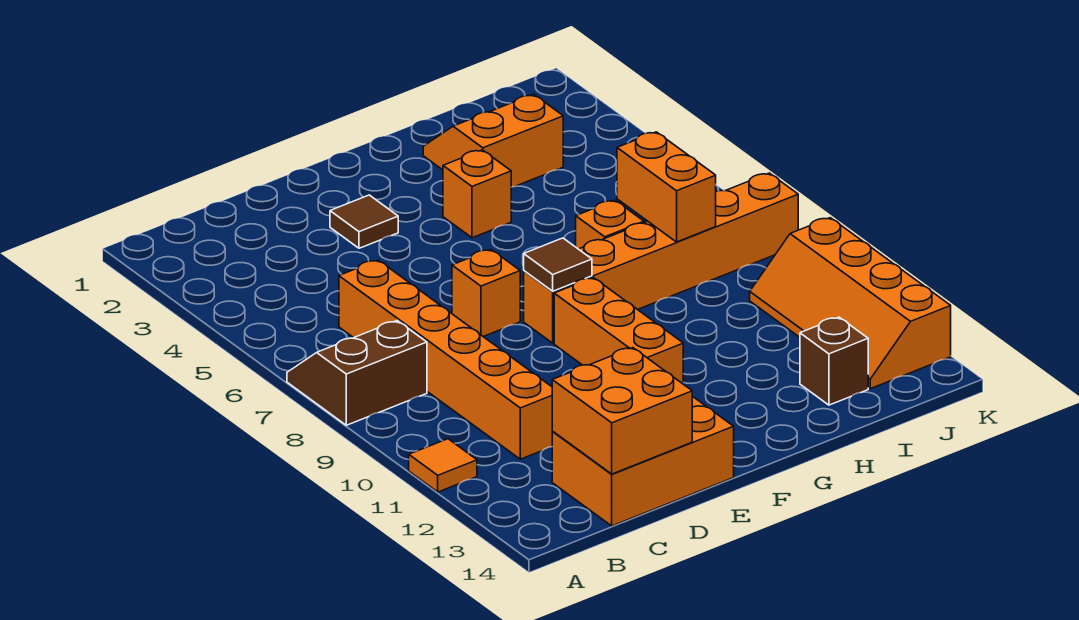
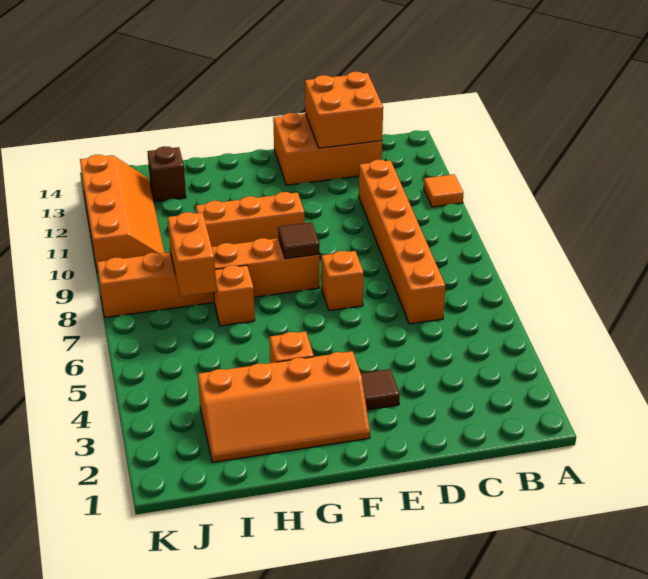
brown 2x2 slope [287,321,427,425] -> none
orange 1x3 brick [554,278,683,384] -> orange 1x3 brick turned to [196,192,305,247]
orange 2x2 slope [423,94,563,187] -> orange 2x4 slope [198,351,370,462]

